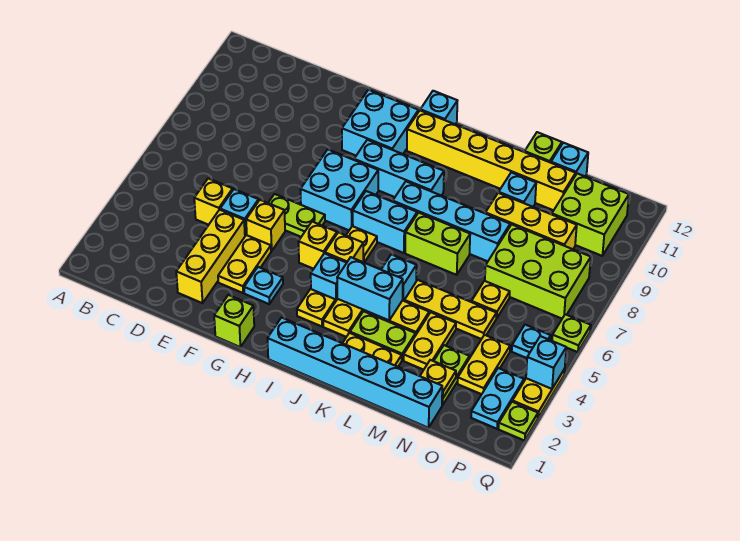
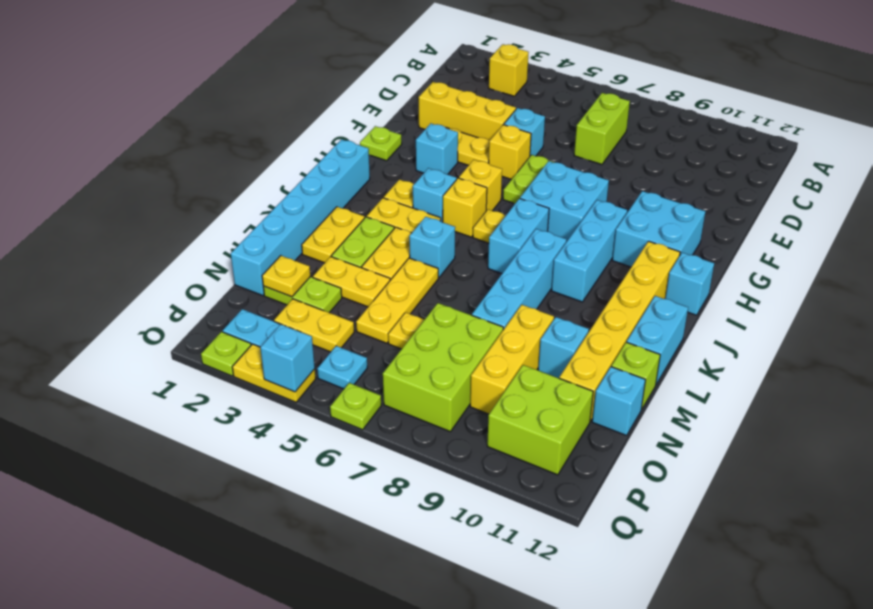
yellow 1x1 brick [194,178,233,225] -> yellow 1x1 brick moved to [489,44,529,96]
lime 1x1 brick [214,295,254,347] -> lime 1x1 plate [360,126,402,161]
cyan 1x1 plate [244,267,283,304] -> cyan 1x1 brick [416,123,458,174]
cyan 1x2 brick [337,257,403,320] -> cyan 1x2 brick moved to [627,296,688,384]
lime 1x2 brick [405,213,470,275] -> lime 1x2 brick moved to [574,93,630,164]

